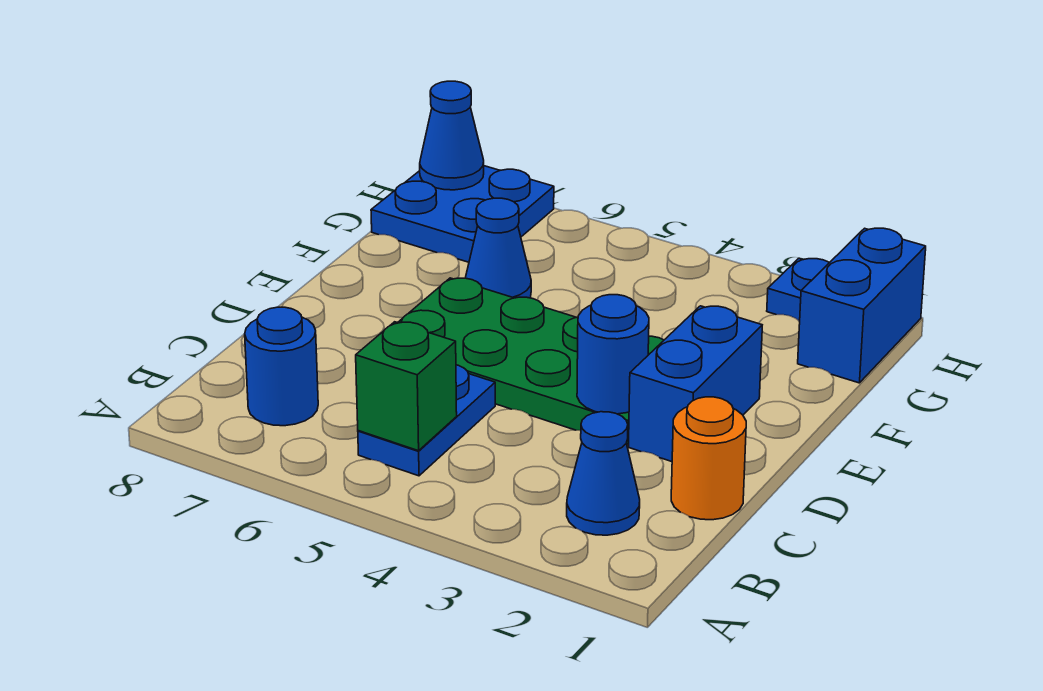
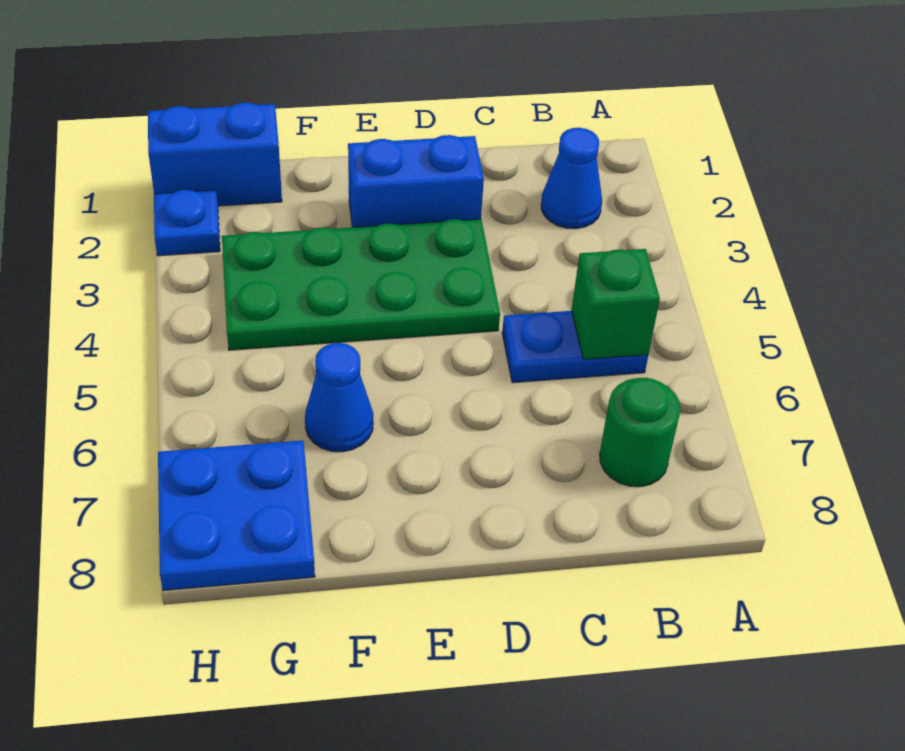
blue 1x1 round brick [245,307,318,426] -> green 1x1 round brick [600,378,680,487]
orange 1x1 round brick [671,397,746,520] -> none
green 2x4 plate [398,278,664,444] -> green 2x4 plate turned to [222,219,500,350]
blue 1x1 round brick [577,295,649,414] -> none
blue 1x1 cone [420,81,484,190] -> none

